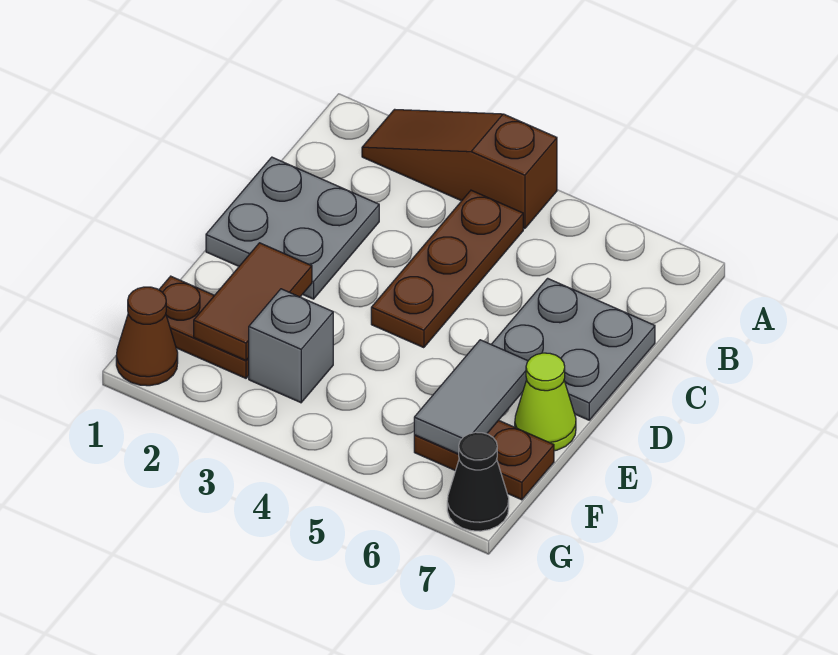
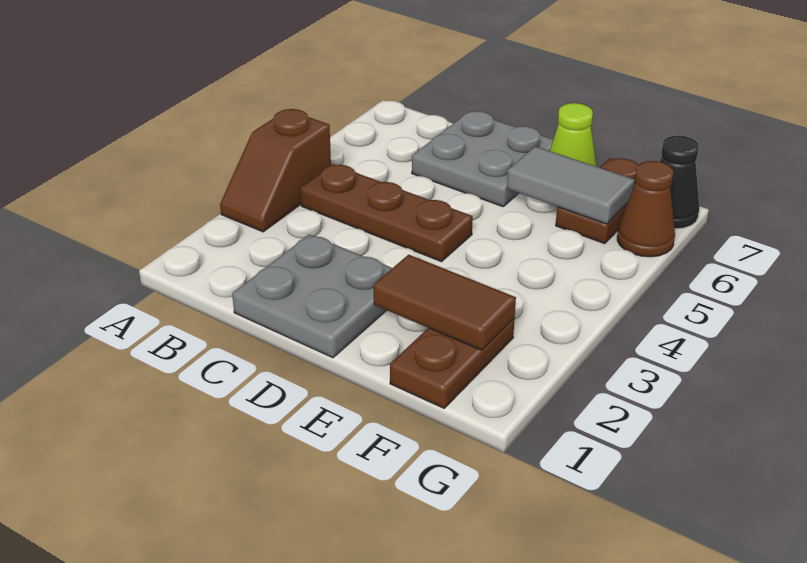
brown 1x3 slope [362,109,557,229] -> brown 1x2 slope [220,109,331,232]
grey 1x1 brick [249,289,333,403] -> none
brown 1x1 cone [116,287,178,386] -> brown 1x1 cone moved to [617,161,675,257]

